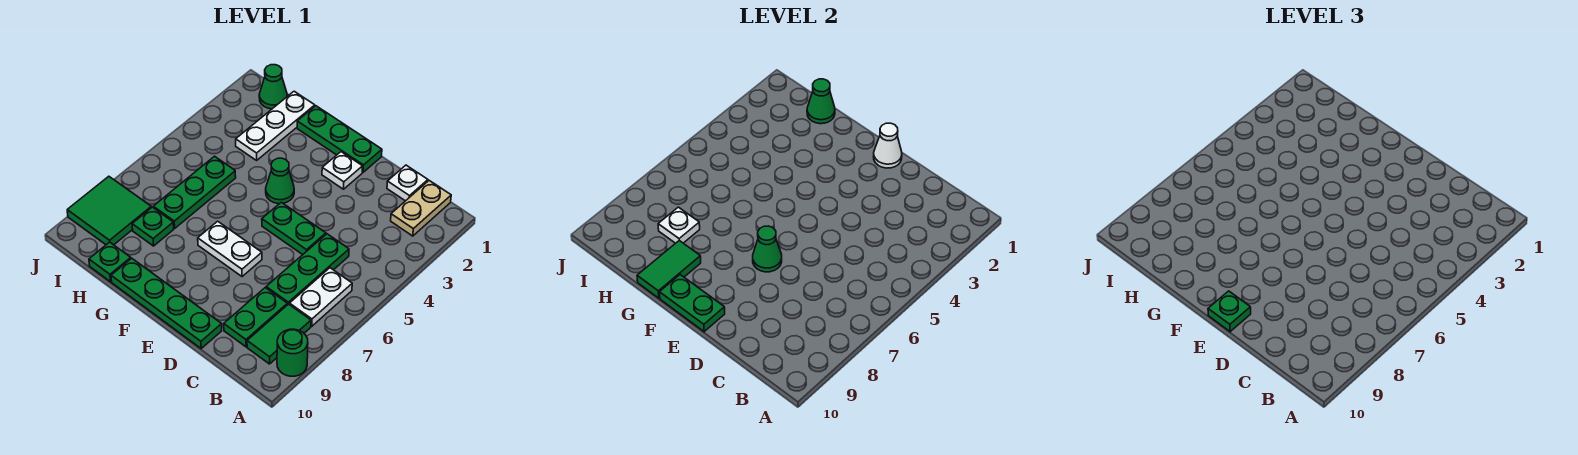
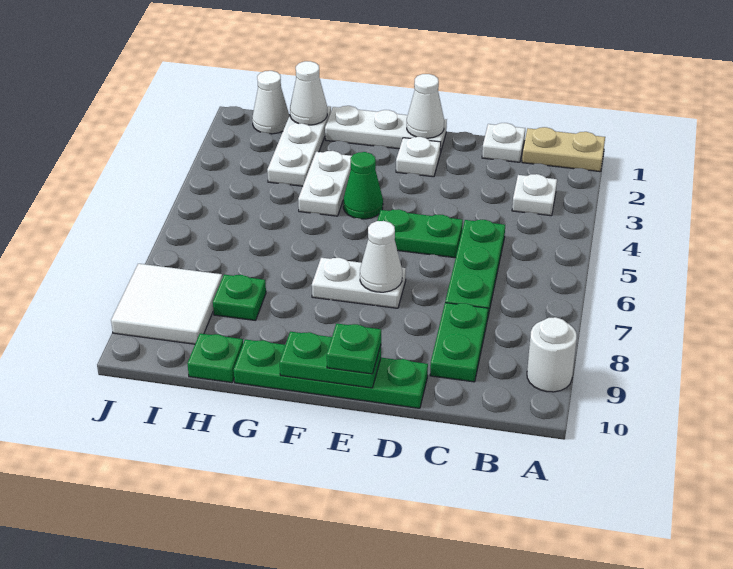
green 1x1 round brick [277,329,308,376] -> white 1x1 round brick [527,317,577,392]
tan 1x2 plate [391,181,451,236] -> tan 1x2 plate turned to [522,127,605,172]
white 1x2 plate [290,268,352,326] -> white 1x2 plate moved to [298,151,352,216]
green 1x2 tile [247,304,311,364] -> none
green 1x3 plate [297,106,382,172] -> white 1x3 plate [325,106,447,153]
green 1x1 cone [753,226,782,272] -> white 1x1 cone [360,221,402,292]
green 1x2 tile [637,241,701,298] -> none
green 1x1 cone [807,79,835,124] -> white 1x1 cone [290,61,327,125]
green 1x3 plate [153,156,236,228] -> none
white 1x1 plate [658,207,700,243] -> white 1x1 plate moved to [512,174,557,216]
green 1x1 cone [259,65,287,109] -> white 1x1 cone [252,71,289,134]
green 2x2 tile [67,176,151,245] -> white 2x2 tile [111,264,222,344]

